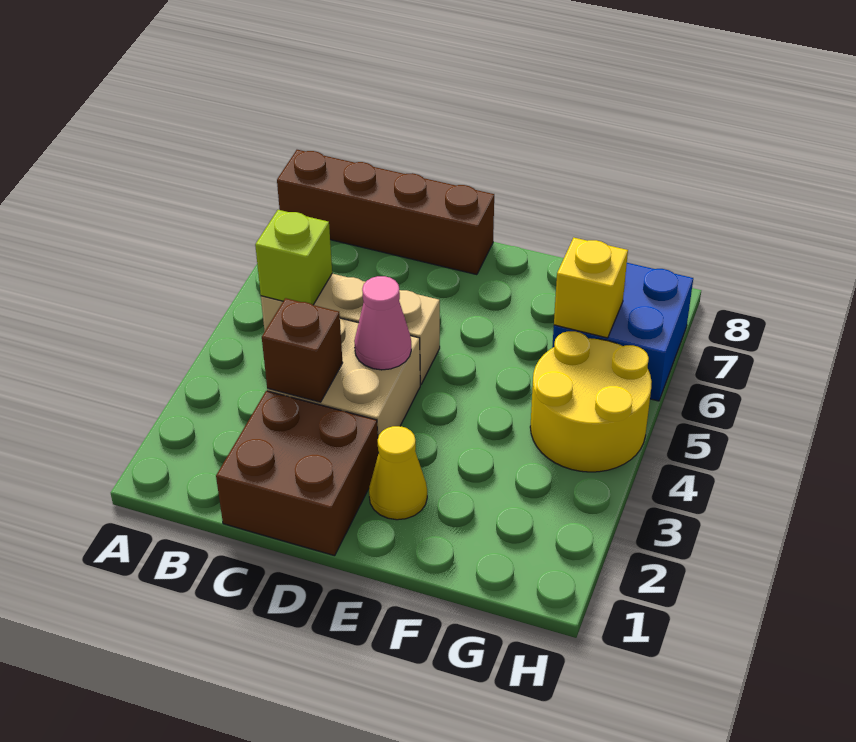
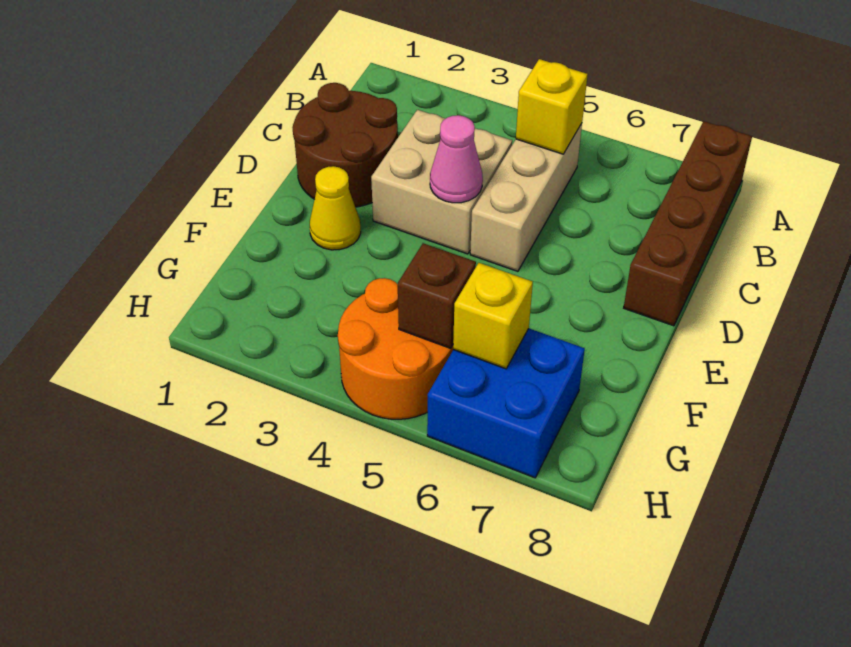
lime 1x1 brick [255,210,332,305] -> yellow 1x1 brick [516,59,588,154]
brown 2x2 brick [216,391,378,556] -> brown 2x2 round brick [292,83,398,207]
brown 1x1 brick [262,298,343,402] -> brown 1x1 brick moved to [398,243,476,348]
yellow 2x2 round brick [530,331,652,472] -> orange 2x2 round brick [338,278,453,419]

